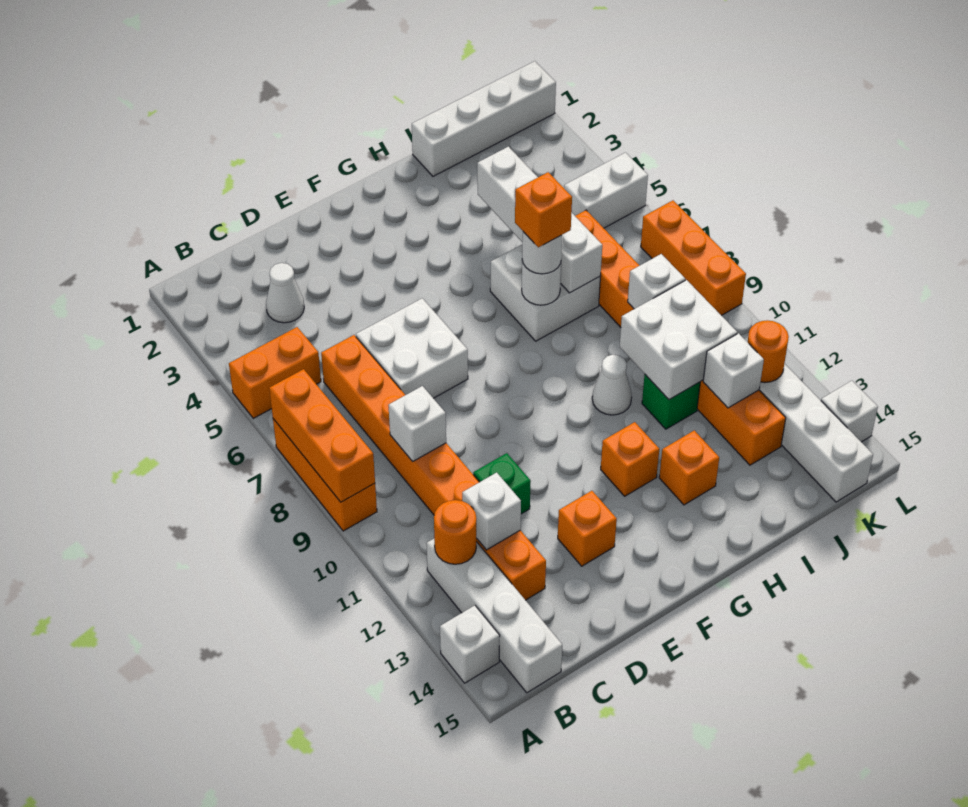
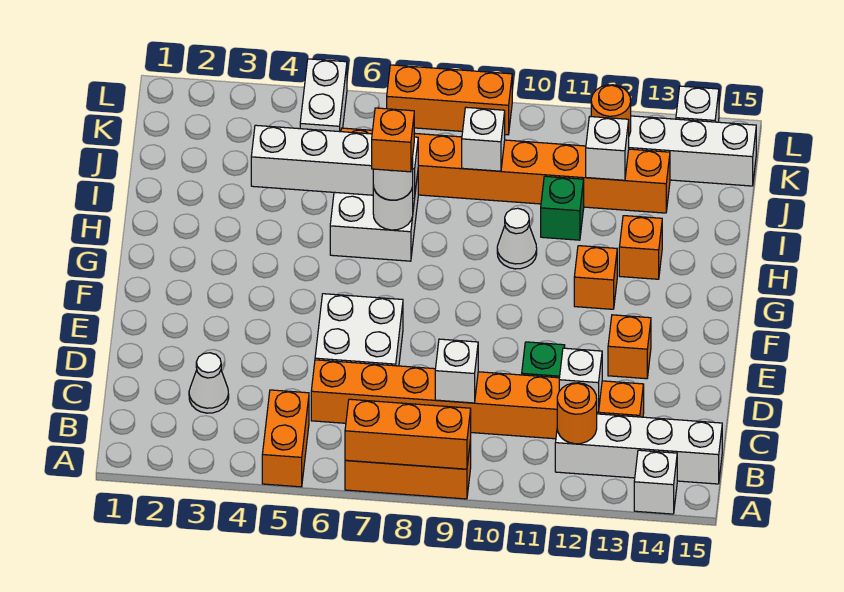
white 1x4 brick [412,61,556,176] -> none
white 2x2 brick [620,280,737,400] -> none

